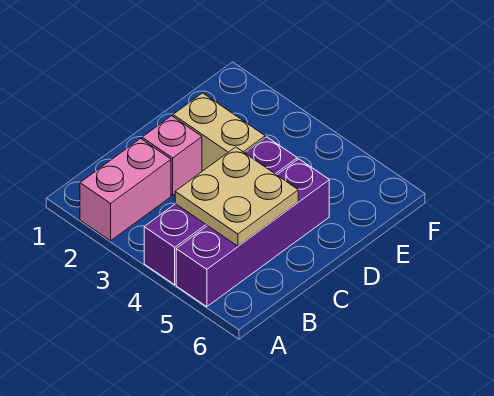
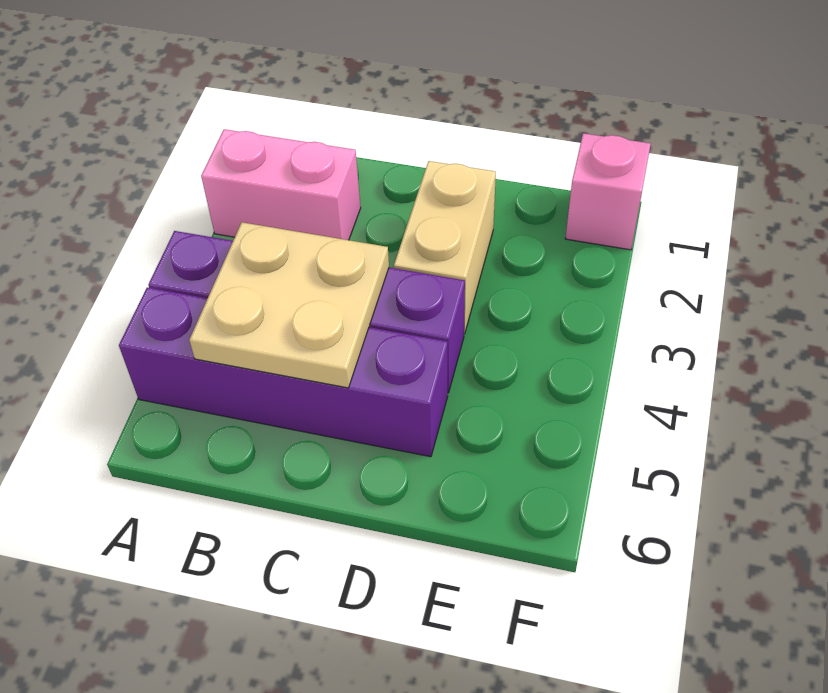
pink 1x1 brick [142,116,202,195] -> pink 1x1 brick moved to [565,133,651,250]

